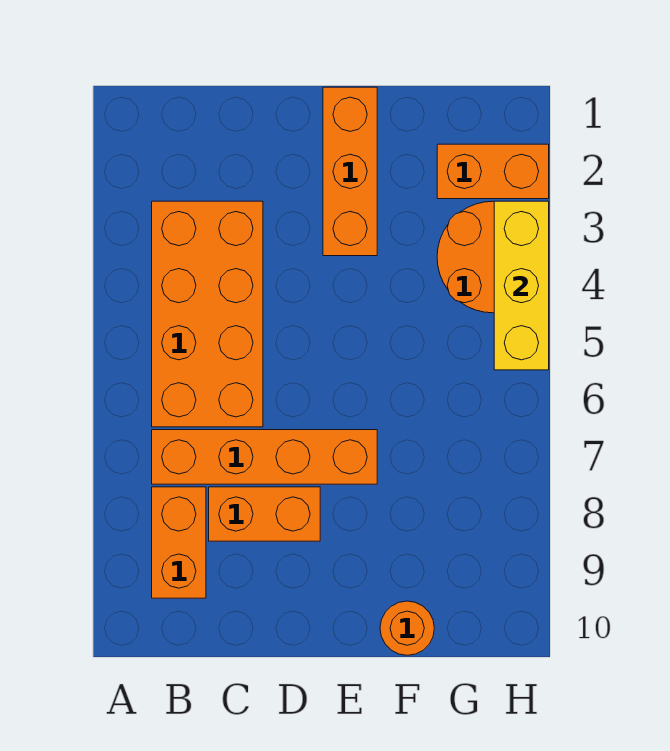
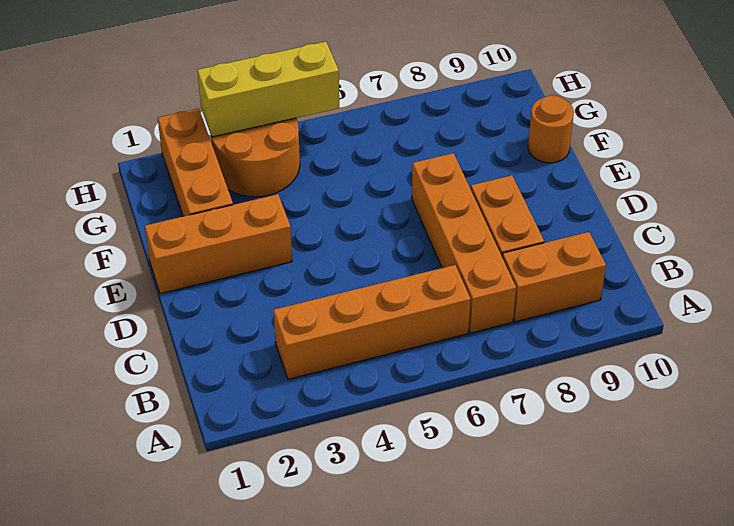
orange 2x4 brick [152,201,263,427] -> orange 1x4 brick [274,265,471,379]
orange 1x2 brick [437,144,549,199] -> orange 1x3 brick [158,108,233,216]

